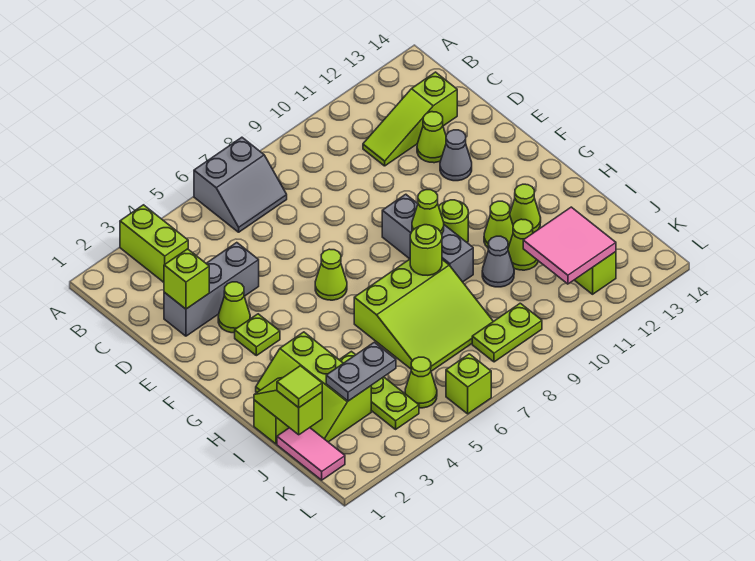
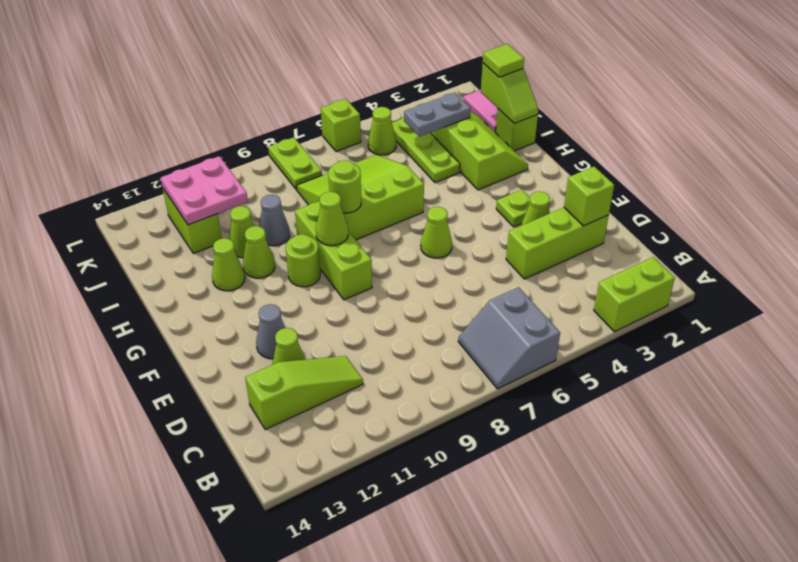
lime 1x2 brick [120,205,188,282] -> lime 1x2 brick turned to [594,257,675,332]
grey 2x2 slope [194,137,287,232] -> grey 2x2 slope turned to [458,287,560,389]
grey 1x3 brick [164,243,259,336] -> lime 1x3 brick [506,208,609,279]
grey 1x3 brick [382,194,473,282] -> lime 1x3 brick [295,201,372,300]
pink 2x2 tile [523,207,616,284] -> pink 2x2 plate [161,156,248,225]
lime 1x2 plate [472,303,542,362] -> lime 1x2 plate turned to [268,137,322,189]

